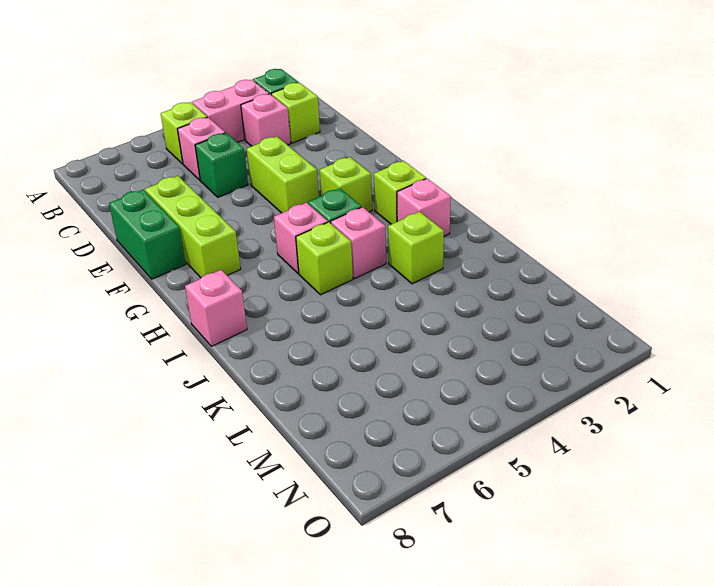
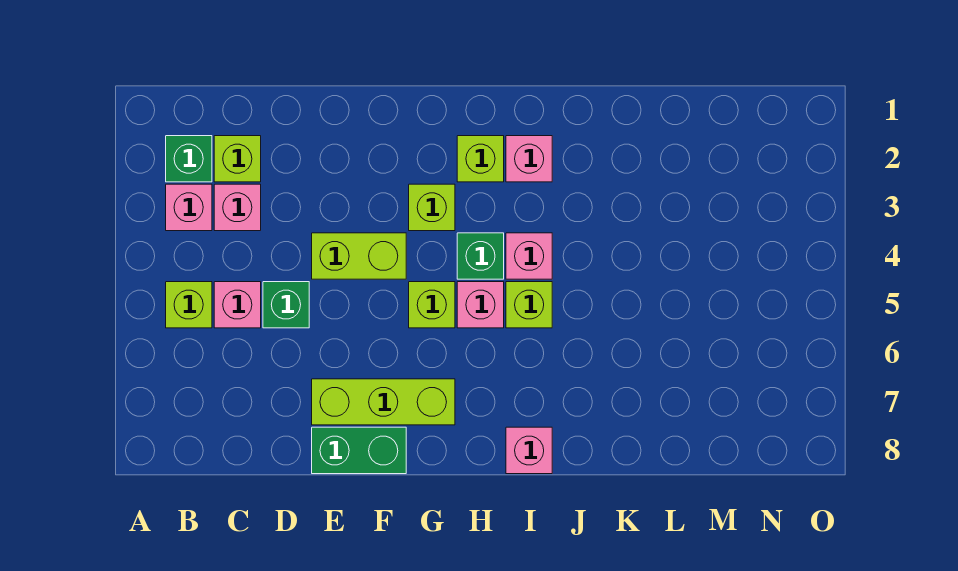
pink 1x2 brick [192,80,269,142] -> pink 1x1 brick [166,184,212,231]
lime 1x1 brick [388,212,444,284] -> lime 1x1 brick moved to [409,282,455,328]

